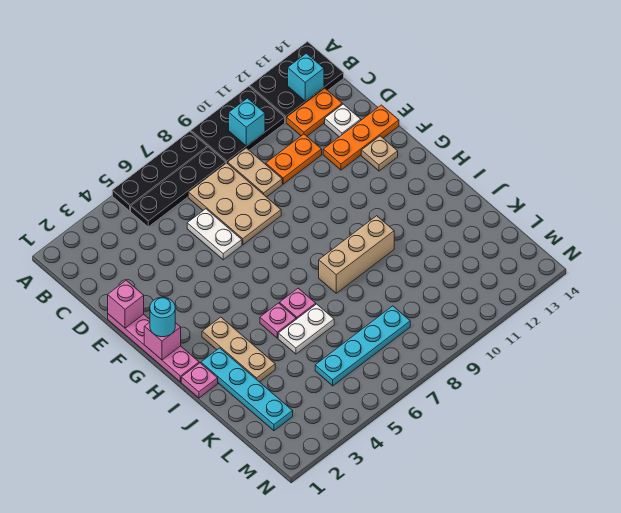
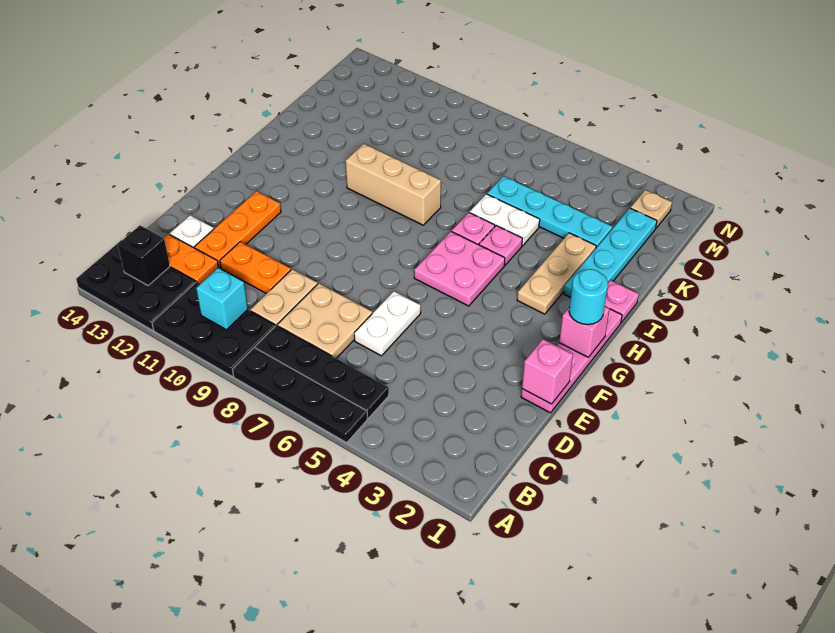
cyan 1x1 brick [288,53,324,101] -> black 1x1 brick [118,226,170,286]
tan 2x3 plate [188,163,281,245] -> tan 2x2 plate [277,283,373,359]
orange 1x3 plate [323,105,399,170] -> orange 1x3 plate turned to [195,191,281,268]
tan 1x1 plate [361,136,398,171] -> tan 1x1 plate moved to [631,190,672,228]
none -> pink 2x2 plate [414,231,505,306]
cyan 1x4 plate [315,306,410,386] -> cyan 1x4 plate moved to [487,176,612,248]

